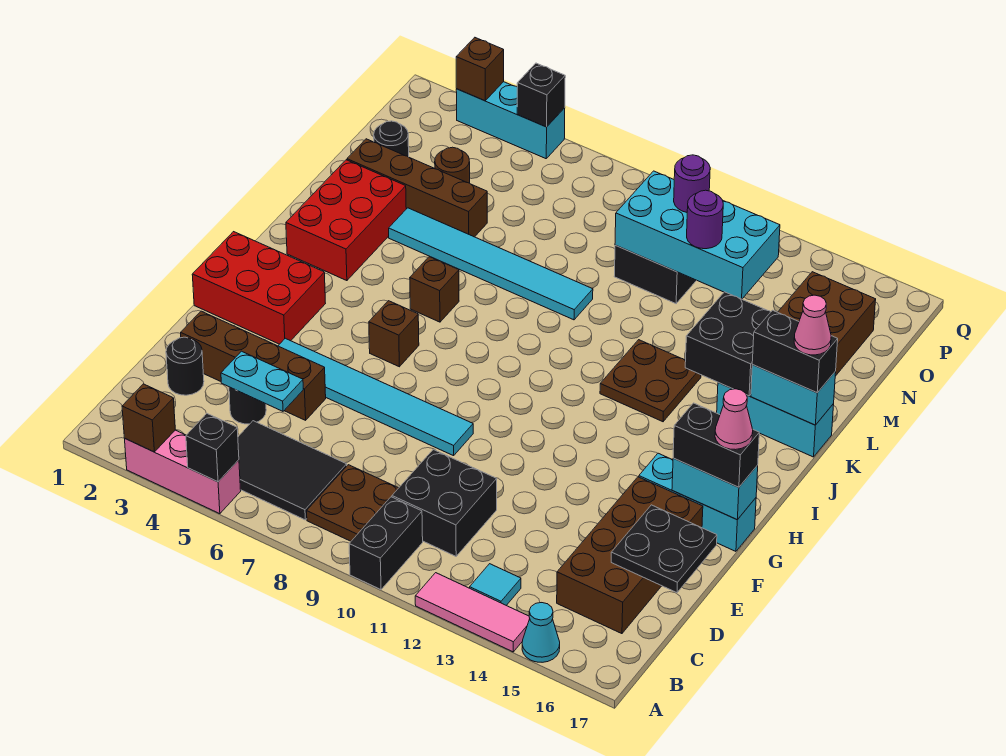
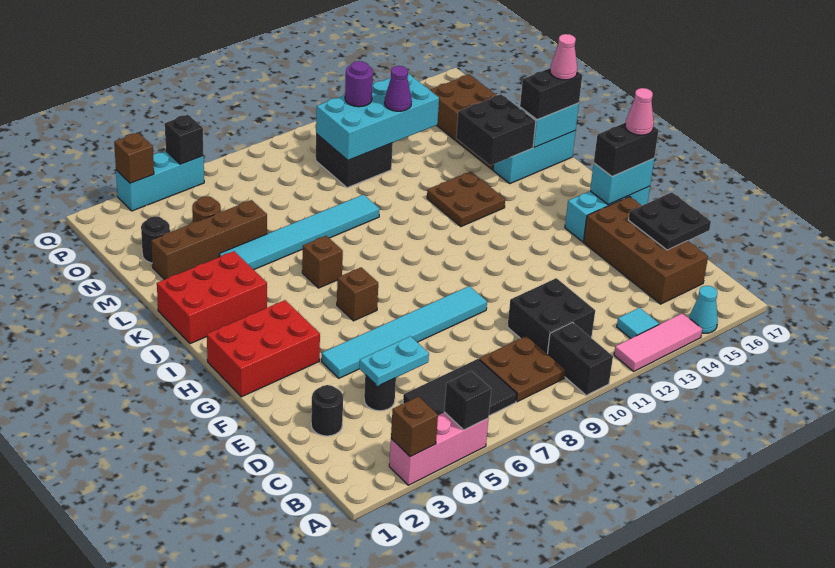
brown 1x4 brick [181,311,326,420] -> none
red 2x3 brick [286,160,406,281] -> red 2x3 brick turned to [157,251,267,344]
purple 1x1 round brick [687,190,723,249] -> purple 1x1 cone [385,66,412,111]

